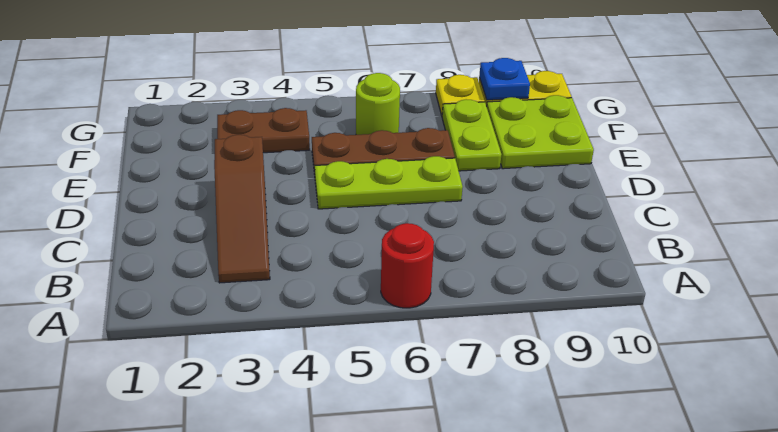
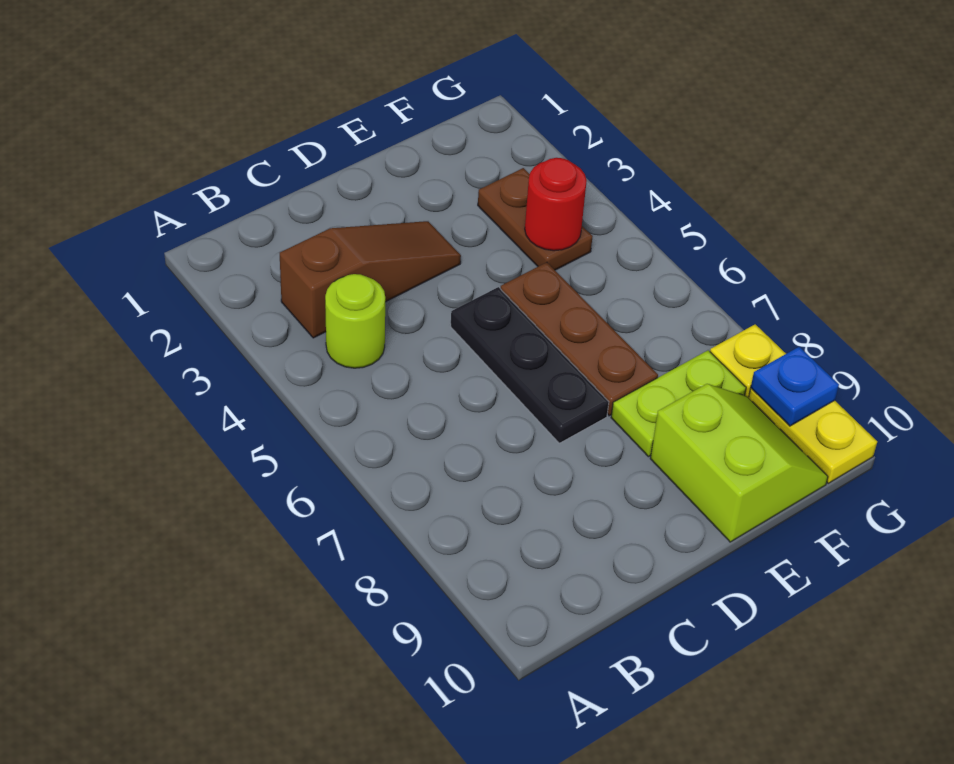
red 1x1 round brick [381,223,434,308] -> red 1x1 round brick moved to [525,158,587,251]
brown 1x3 slope [214,135,270,283] -> brown 1x3 slope turned to [280,221,461,338]
lime 1x3 plate [315,156,463,209] -> black 1x3 plate [451,287,609,443]
lime 2x2 plate [487,95,594,169] -> lime 2x2 slope [650,384,828,542]
lime 1x1 round brick [356,73,400,135] -> lime 1x1 round brick moved to [325,274,385,368]

